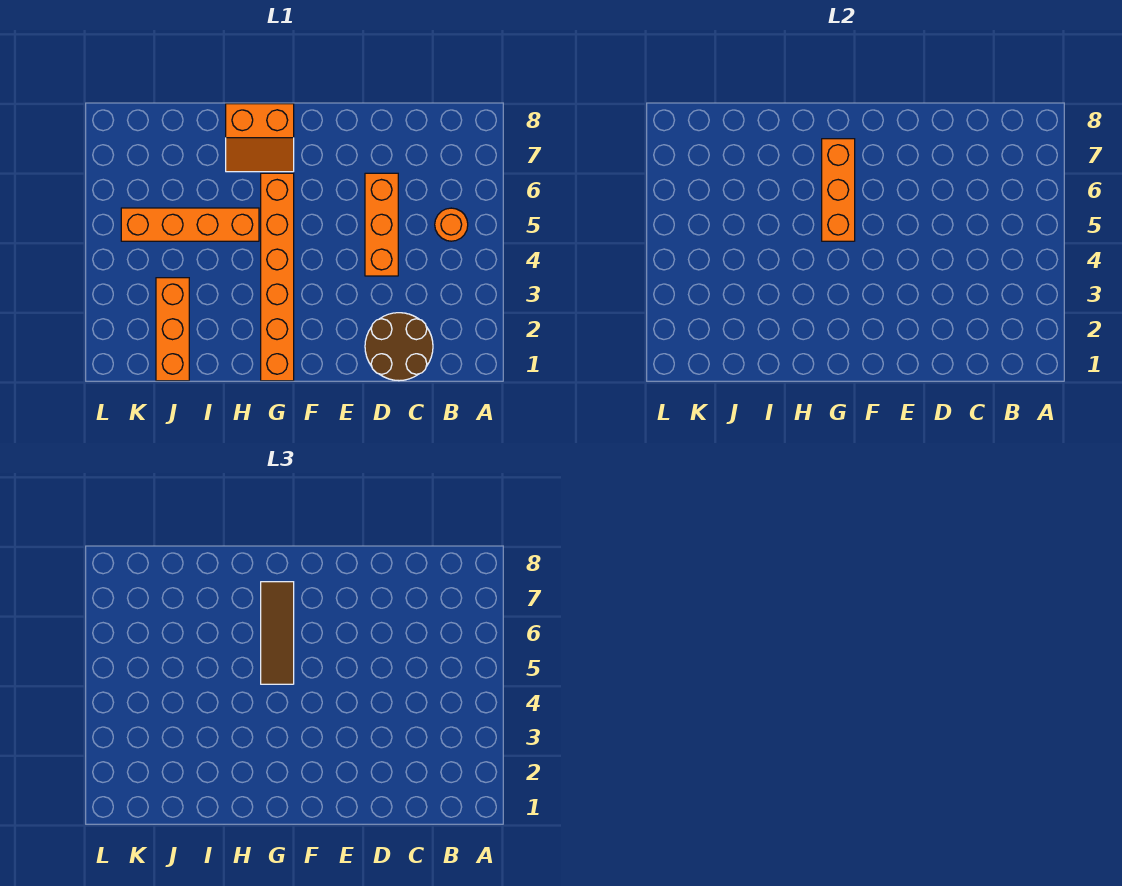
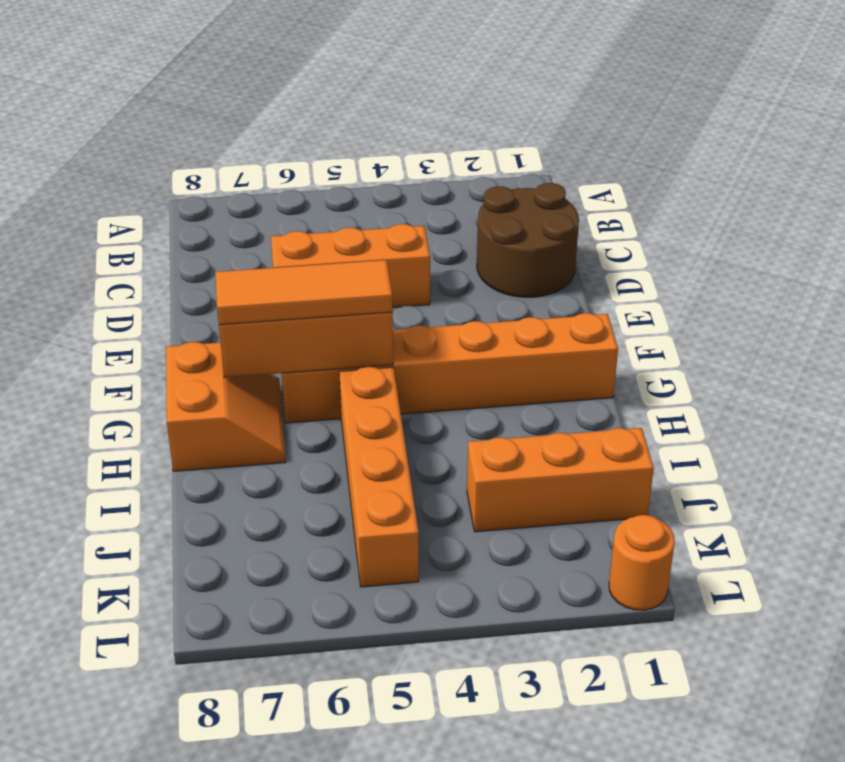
orange 1x1 round brick [435,208,468,241] -> orange 1x1 round brick moved to [609,515,675,610]
brown 1x3 tile [261,582,294,684] -> orange 1x3 tile [216,260,393,325]

